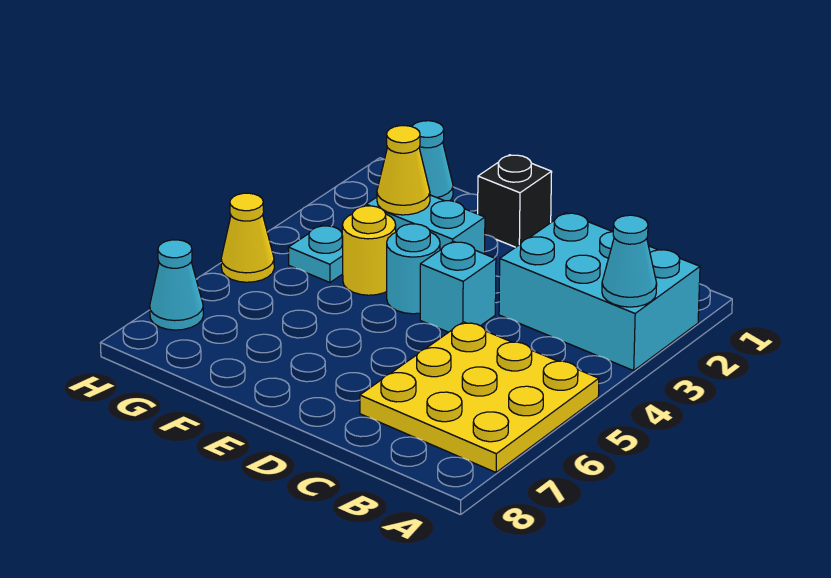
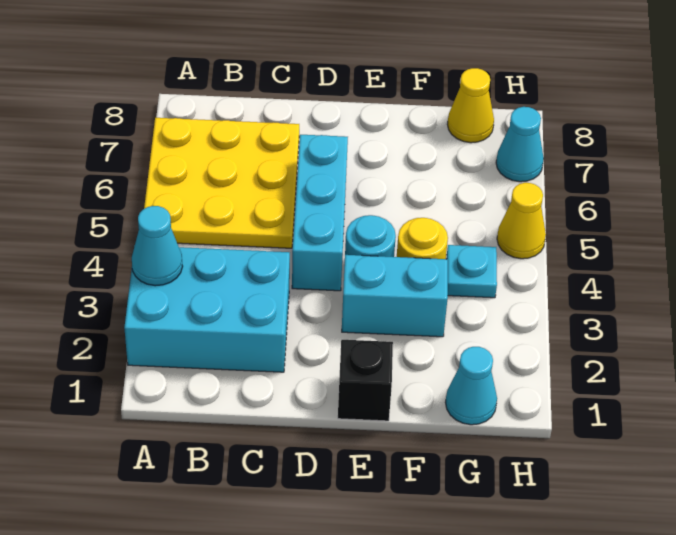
cyan 1x1 brick [420,241,496,332] -> cyan 1x3 brick [292,135,348,291]
yellow 1x1 cone [377,126,430,215] -> yellow 1x1 cone moved to [447,68,494,143]

